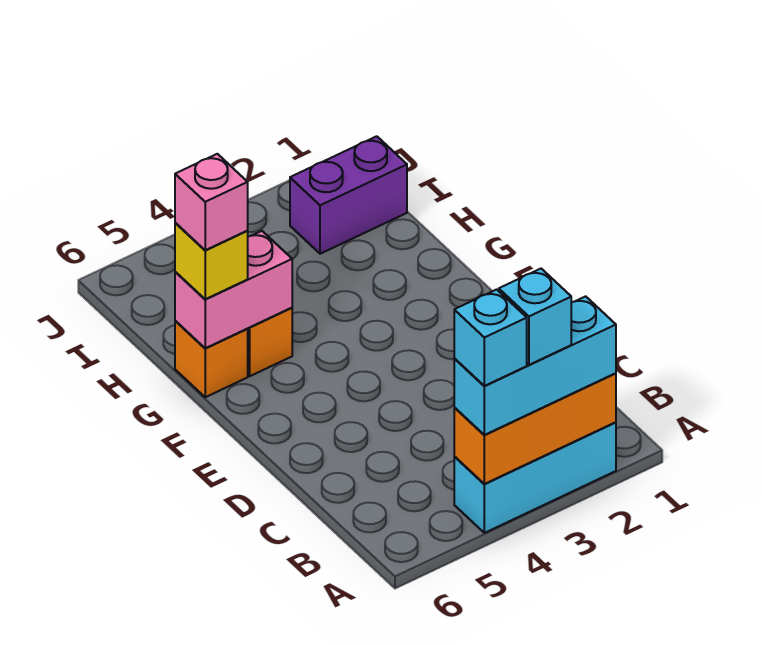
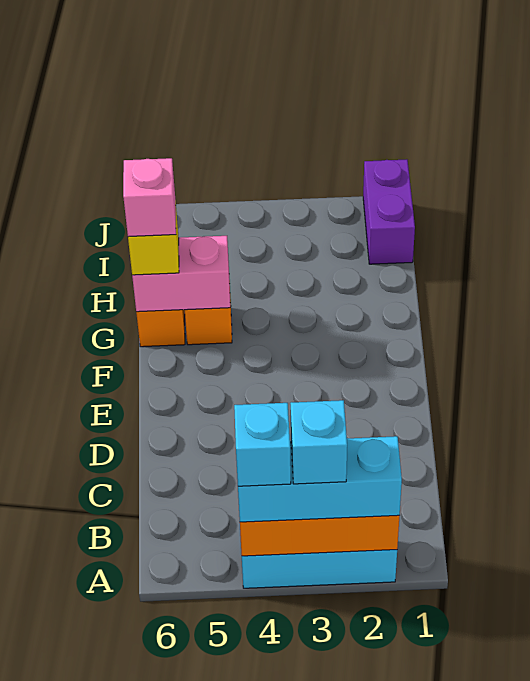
purple 1x2 brick [290,136,407,254] -> purple 1x2 brick turned to [363,159,415,264]

